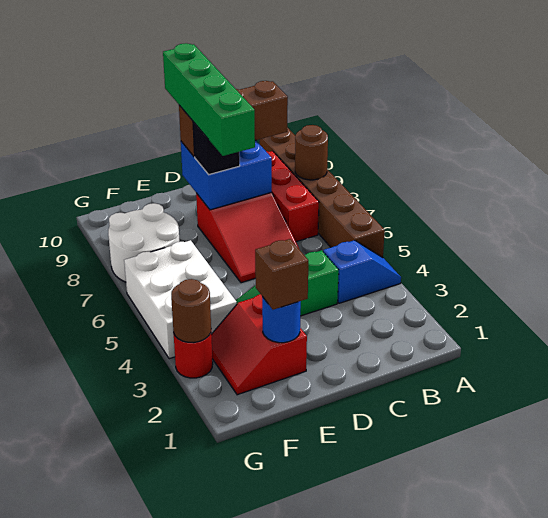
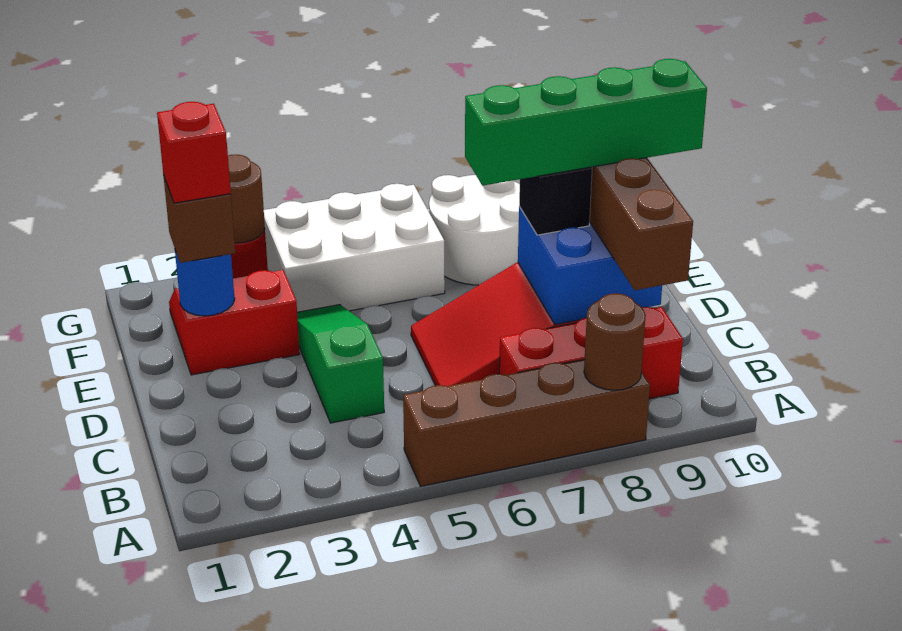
blue 1x2 slope [323,240,401,303] -> none
brown 1x6 brick [260,127,385,258] -> brown 1x4 brick [403,360,650,486]
none -> red 1x1 brick [157,102,231,203]

